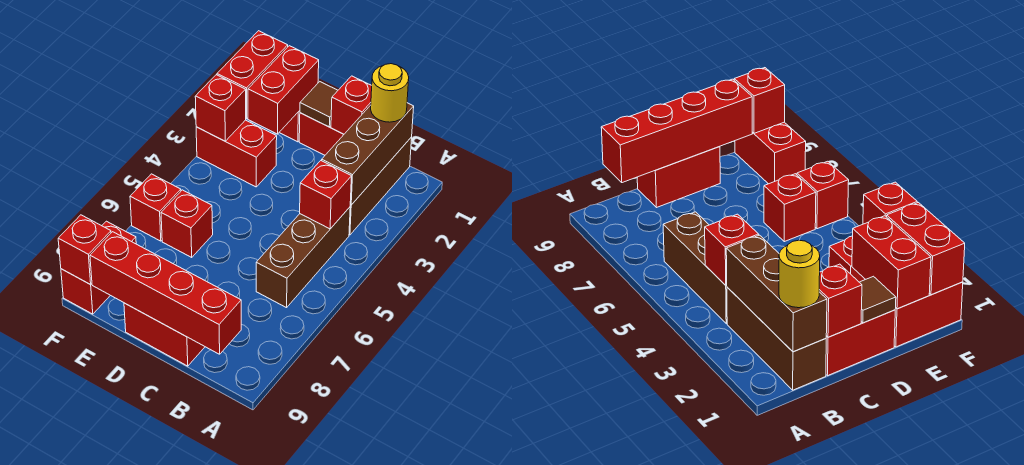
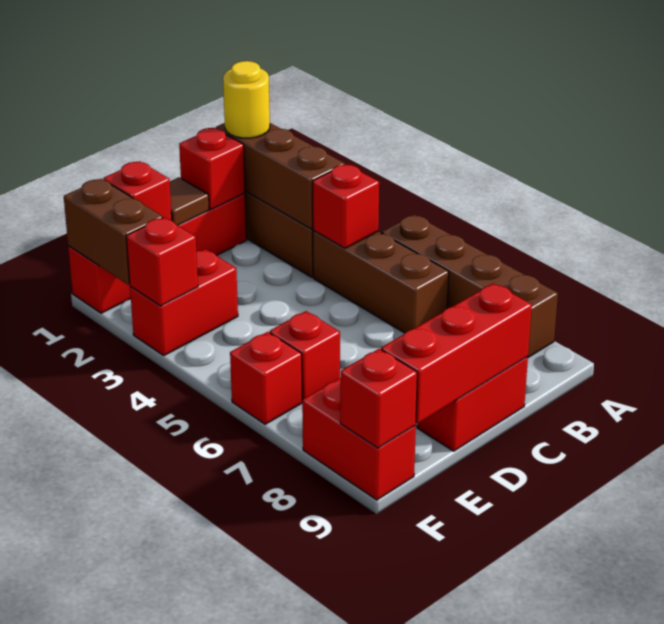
none -> brown 1x4 brick [382,215,558,357]
red 1x4 brick [90,232,241,354] -> red 1x3 brick [381,283,532,424]
red 1x2 brick [248,46,319,134] -> red 1x1 brick [103,161,172,221]
red 1x2 brick [217,31,288,119] -> brown 1x2 brick [64,179,163,285]

